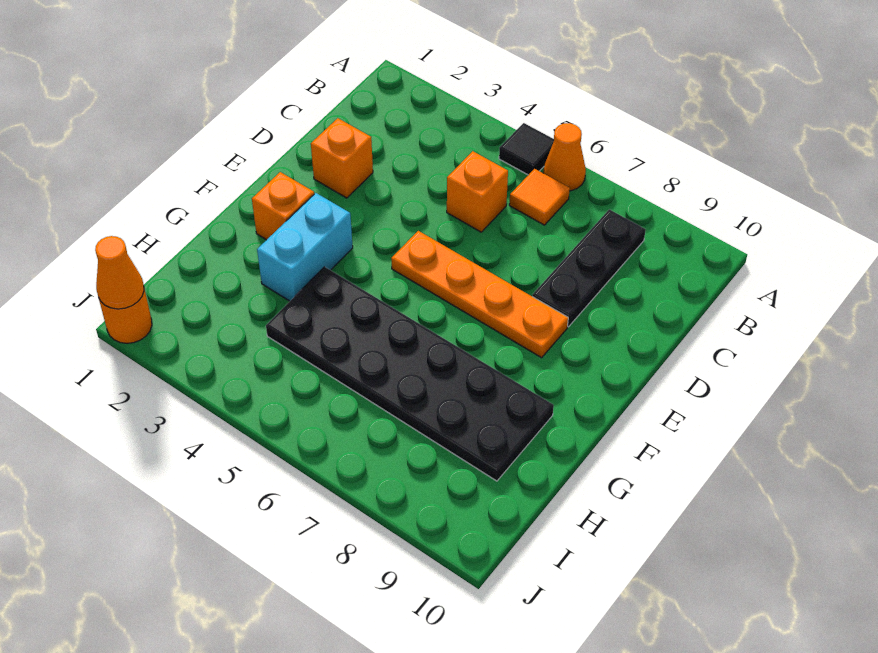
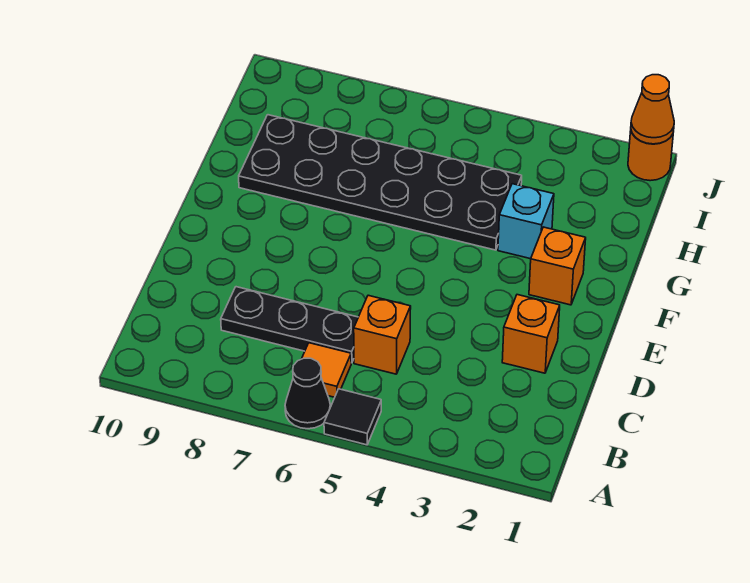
orange 1x1 cone [543,123,586,191] -> black 1x1 cone [285,358,330,429]
black 1x3 plate [532,209,646,327] -> black 1x3 plate turned to [221,287,358,363]
orange 1x4 plate [391,231,568,358] -> none
cyan 1x2 brick [257,193,353,301] -> cyan 1x1 brick [498,184,554,259]

